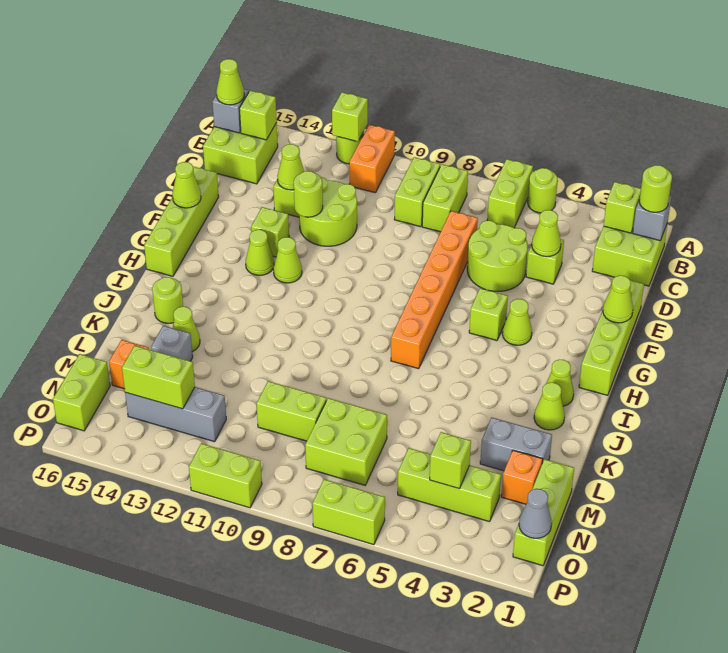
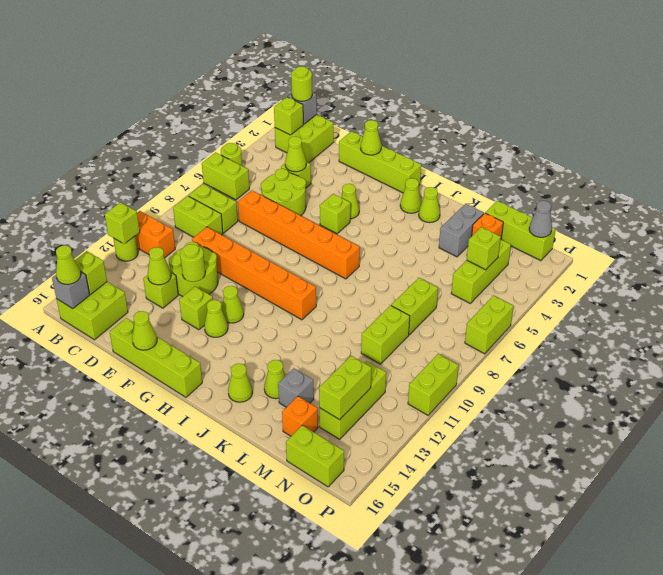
none -> orange 1x6 brick [192,227,316,320]
lime 1x1 round brick [152,277,183,323] -> lime 1x1 cone [228,364,253,402]
lime 2x2 brick [305,398,387,485] -> lime 1x2 brick [391,278,438,335]
grey 1x3 brick [125,387,226,442] -> lime 1x3 brick [320,361,386,439]

